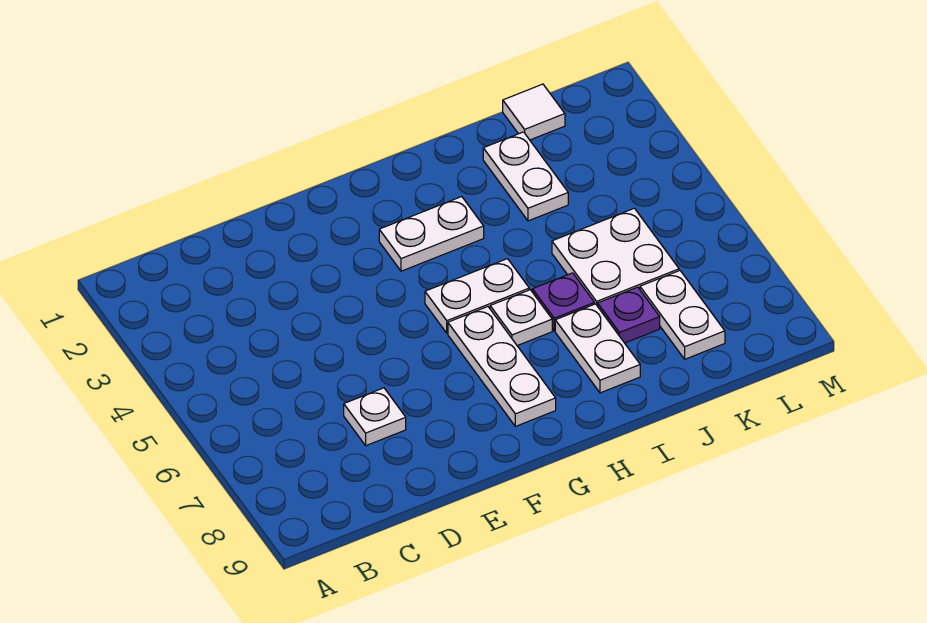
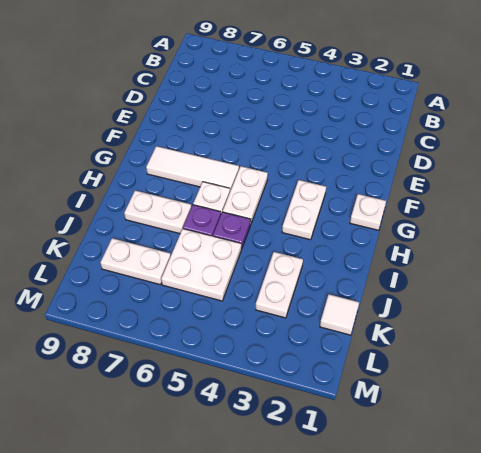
white 1x1 plate [344,388,406,446] -> white 1x1 plate moved to [350,194,386,230]
white 1x3 plate [448,307,556,426] -> white 1x3 tile [146,146,239,191]
white 1x2 plate [483,132,568,221] -> white 1x2 plate turned to [256,252,303,318]
purple 1x1 plate [598,287,660,343] -> purple 1x1 plate moved to [213,212,251,249]

